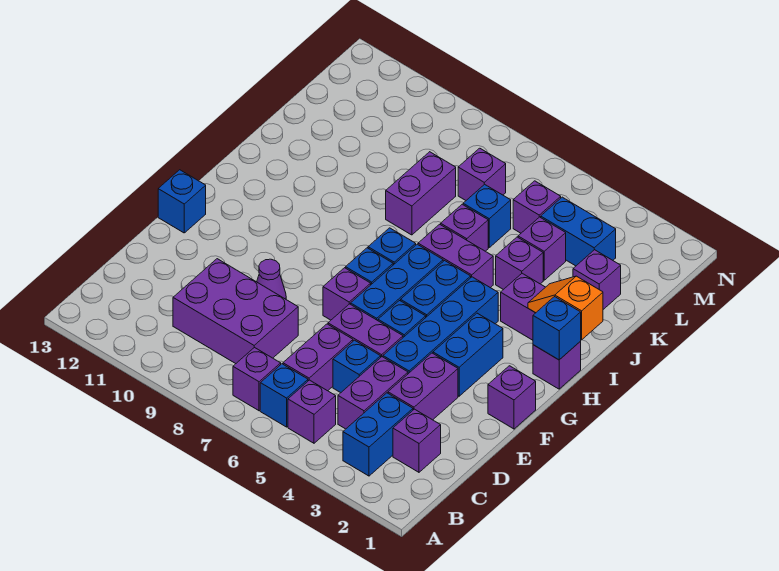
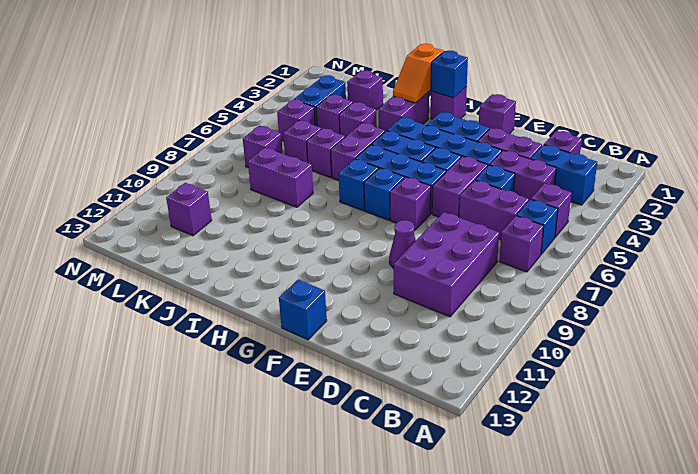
blue 1x1 brick [463,184,511,247] -> purple 1x1 brick [283,120,321,163]
none -> purple 1x1 brick [166,183,212,236]

